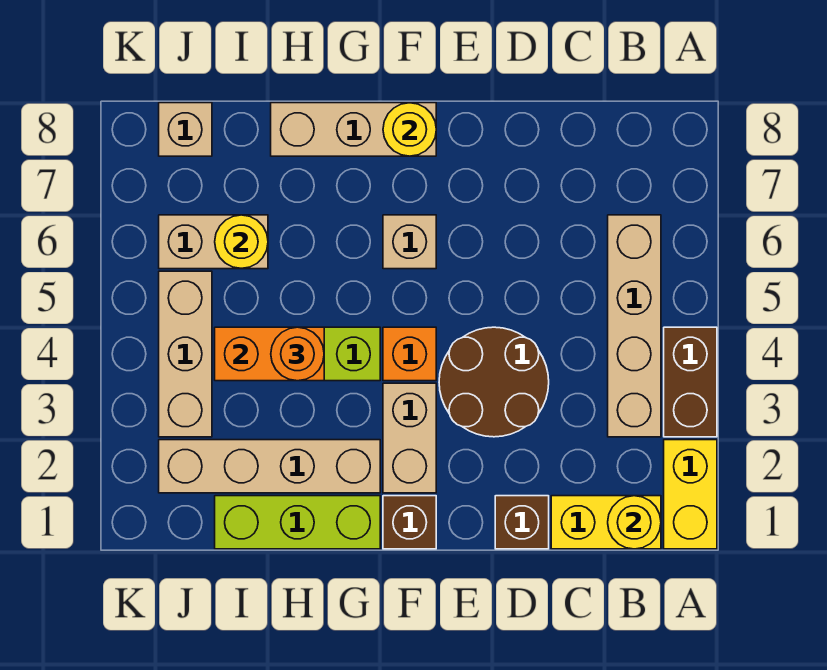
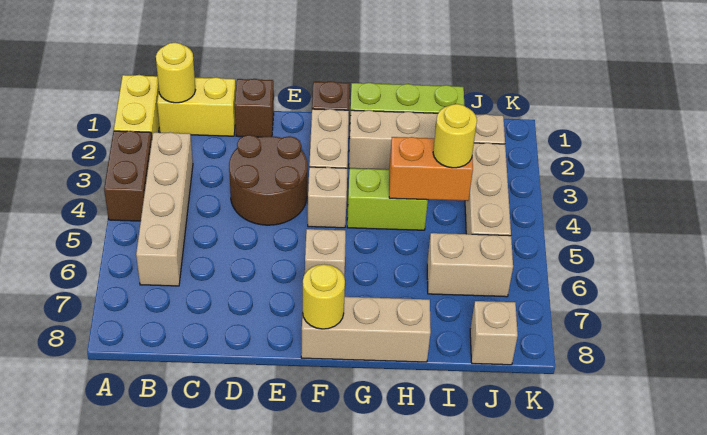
orange 1x1 brick [383,327,436,381] -> tan 1x1 brick [308,167,347,228]
orange 1x1 round brick [271,327,324,381] -> none
yellow 1x1 round brick [215,215,268,268] -> yellow 1x1 round brick moved to [433,104,477,168]

